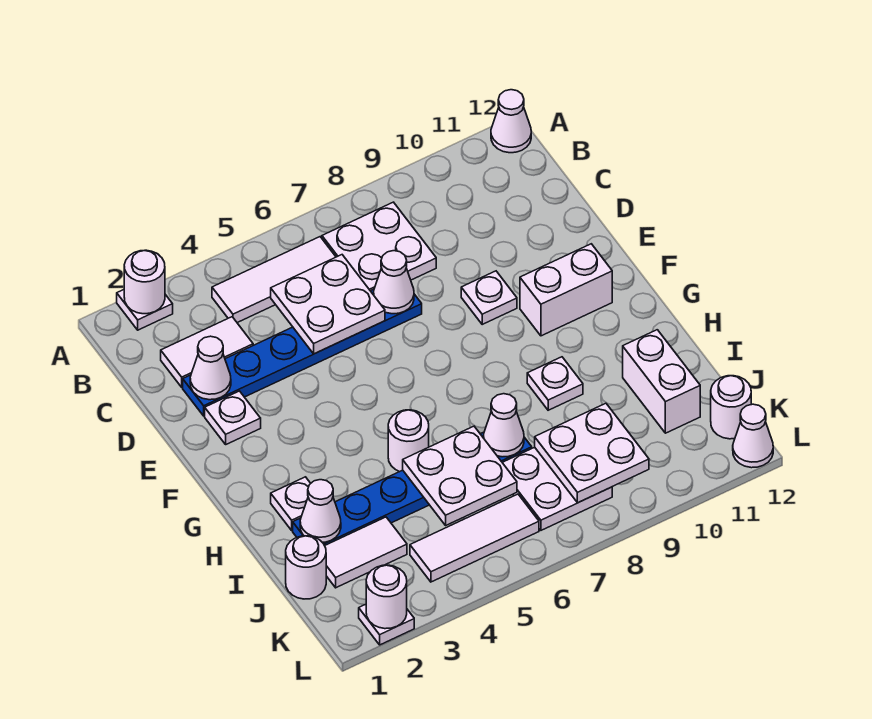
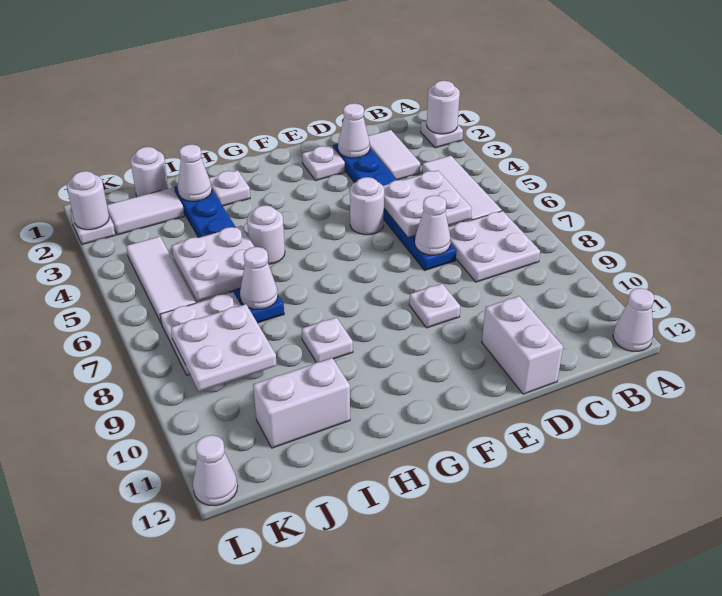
white 1x2 brick [520,244,612,336] -> white 1x2 brick moved to [482,296,563,394]
white 1x2 tile [325,517,407,588] -> white 1x2 tile turned to [107,188,184,235]
white 1x1 round brick [711,376,751,439] -> white 1x1 round brick moved to [350,177,384,235]

